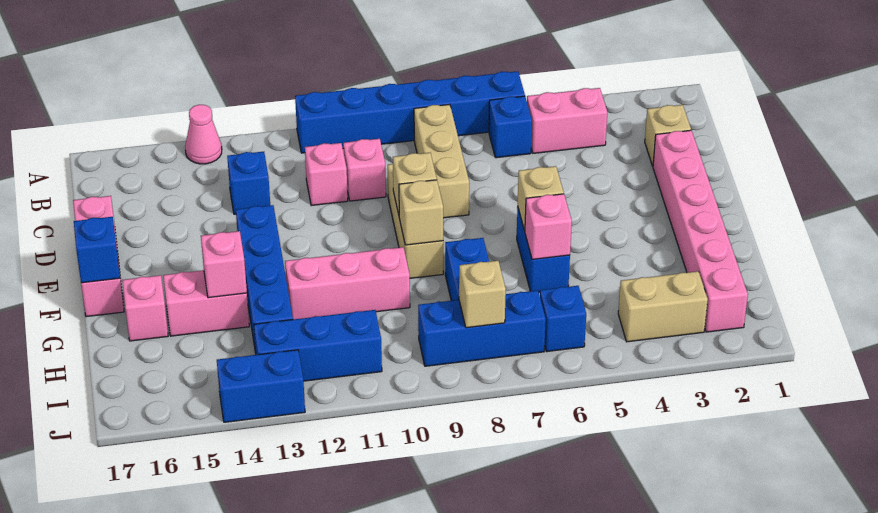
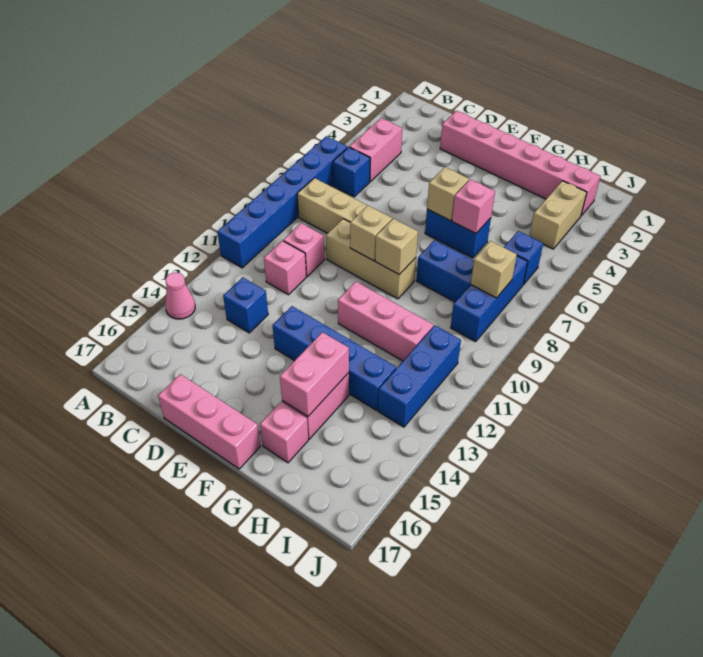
tan 1x1 brick [645,105,691,166] -> none
blue 1x1 brick [74,217,120,283] -> none
pink 1x3 brick [285,247,410,319] -> pink 1x3 brick turned to [338,282,433,361]
pink 1x1 brick [201,231,247,298] -> pink 1x2 brick [280,332,349,416]
blue 1x2 brick [217,350,305,422] -> none

